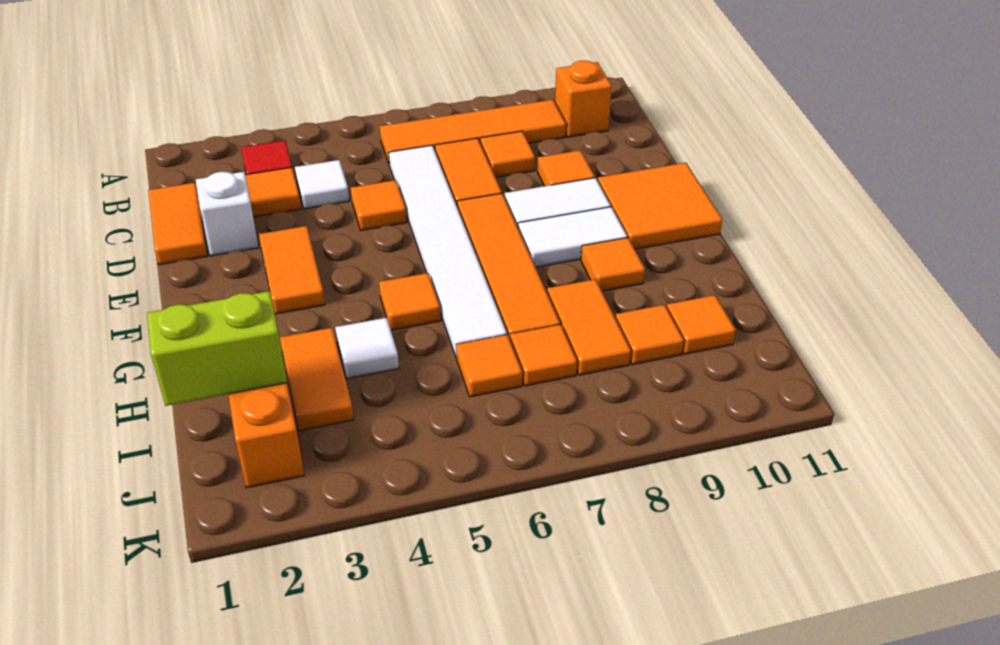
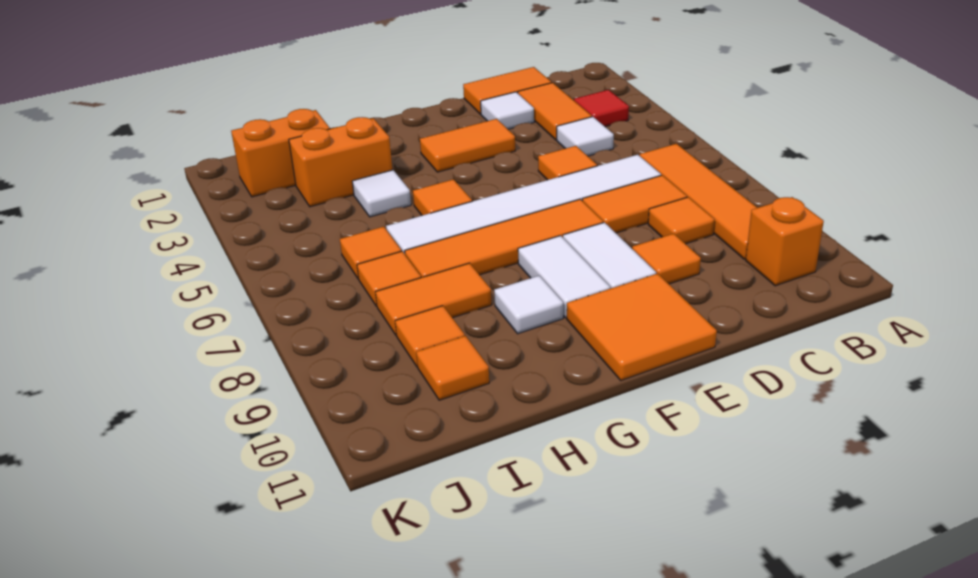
white 1x1 brick [196,172,259,256] -> white 1x1 tile [481,92,534,129]
orange 1x1 tile [581,237,645,291] -> white 1x1 tile [494,276,563,334]
orange 1x2 tile [280,328,354,431] -> orange 1x2 brick [289,117,392,207]
lime 1x2 brick [147,291,287,406] -> none

